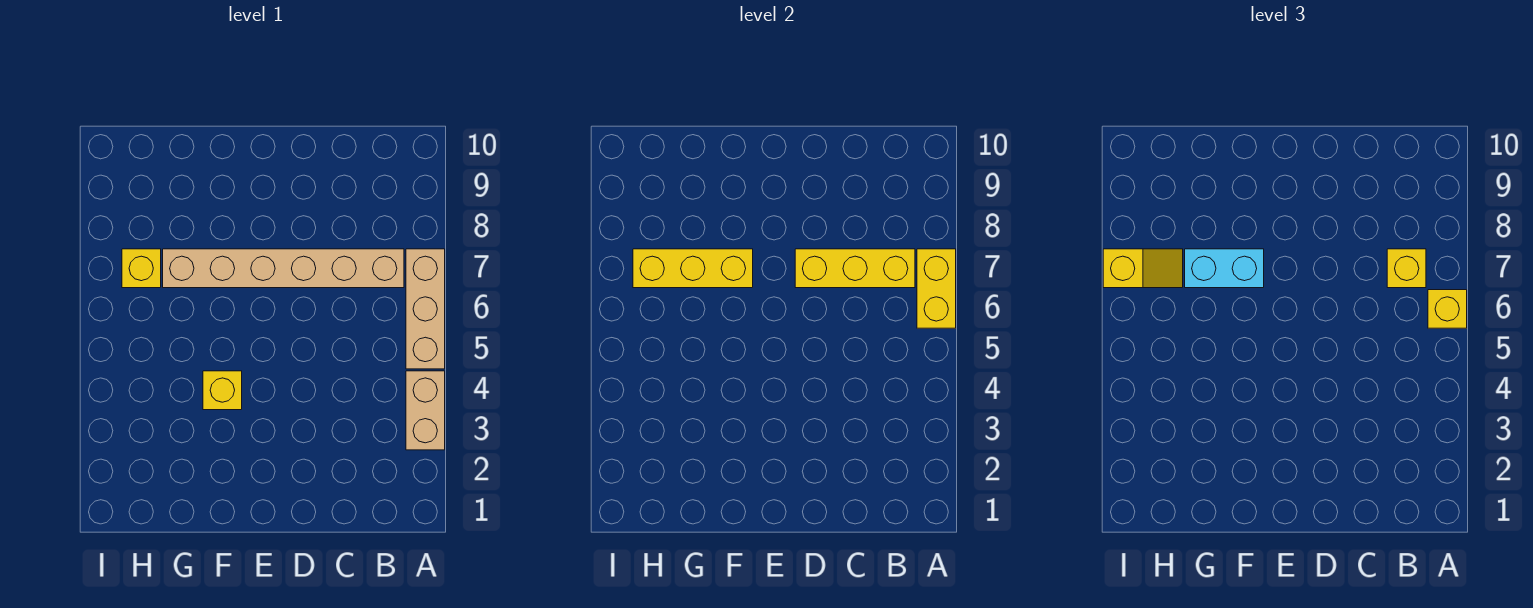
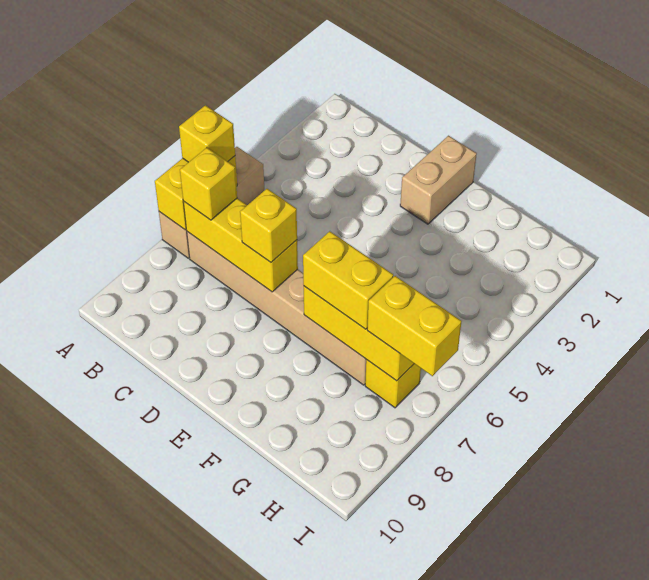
tan 1x2 brick [406,371,445,450] -> tan 1x2 brick moved to [400,136,477,224]
yellow 1x1 brick [203,371,242,410] -> yellow 1x1 brick moved to [240,189,297,262]
cyan 1x2 brick [1185,249,1264,288] -> yellow 1x2 brick [303,231,393,329]
yellow 1x2 slope [1103,249,1183,288] -> yellow 1x2 brick [367,276,462,376]

